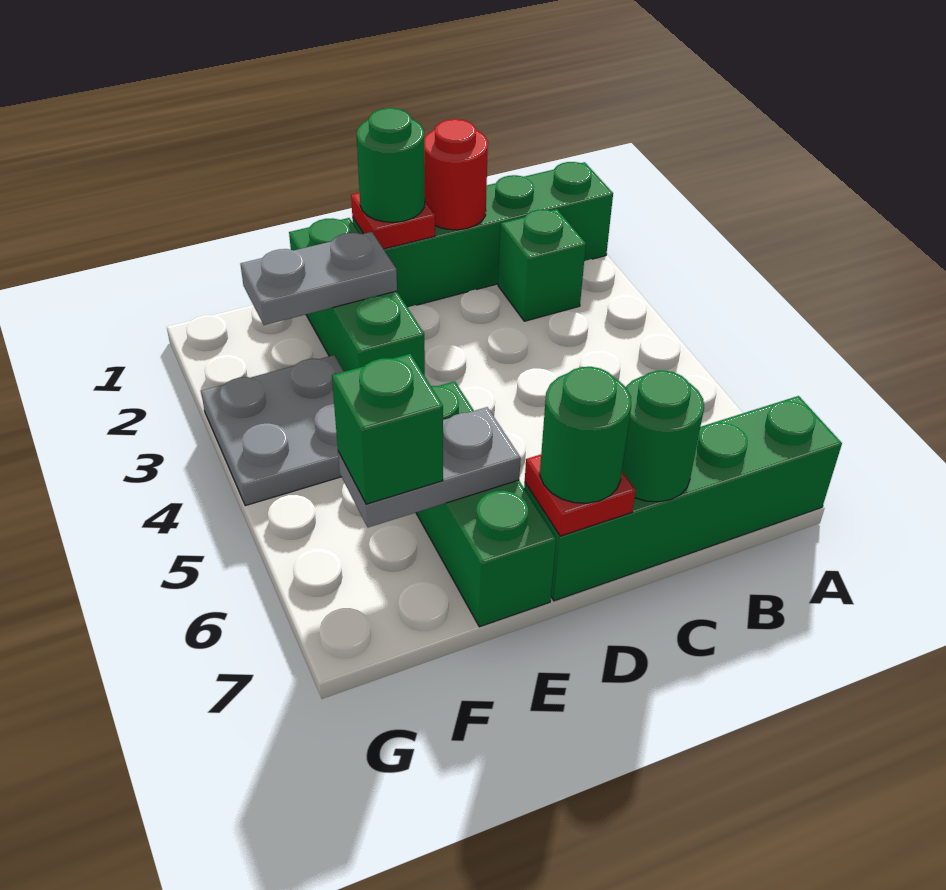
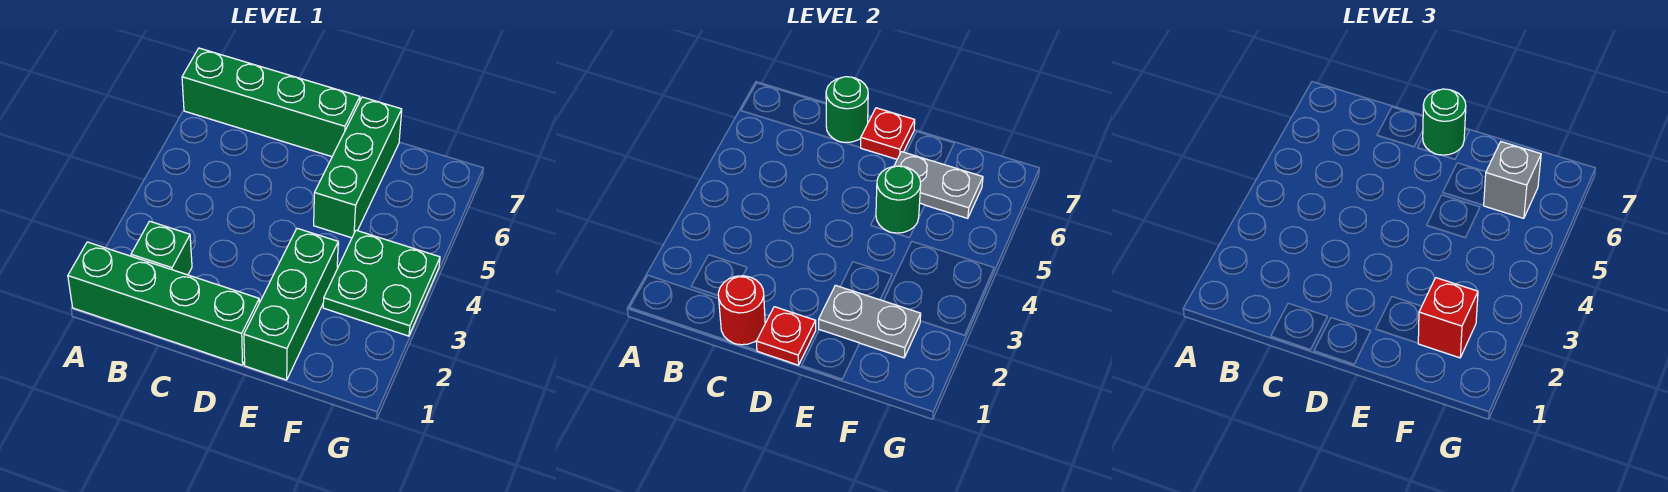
green 1x1 round brick [357,108,425,222] -> green 1x1 round brick moved to [876,166,921,233]
none -> red 1x1 brick [1418,278,1478,358]
grey 2x2 plate [201,355,344,506] -> green 2x2 plate [323,230,440,336]
green 1x1 brick [332,354,443,504] -> grey 1x1 brick [1484,142,1541,218]

